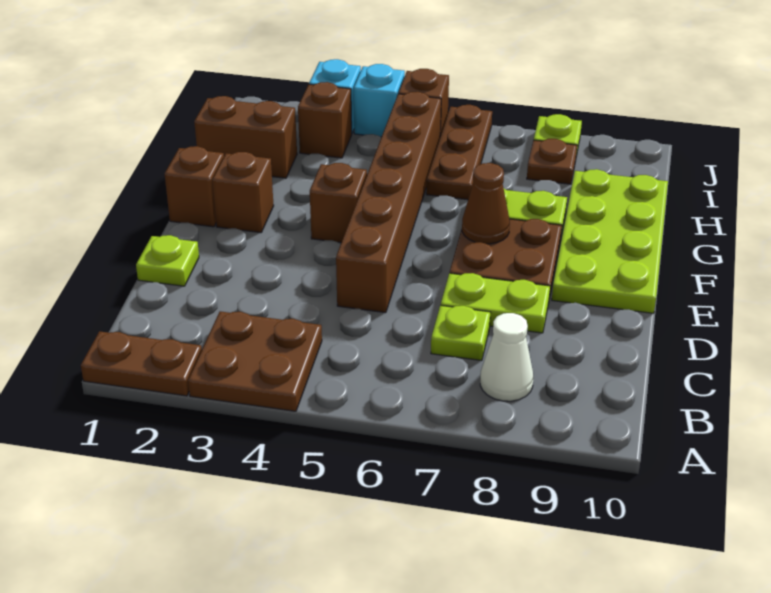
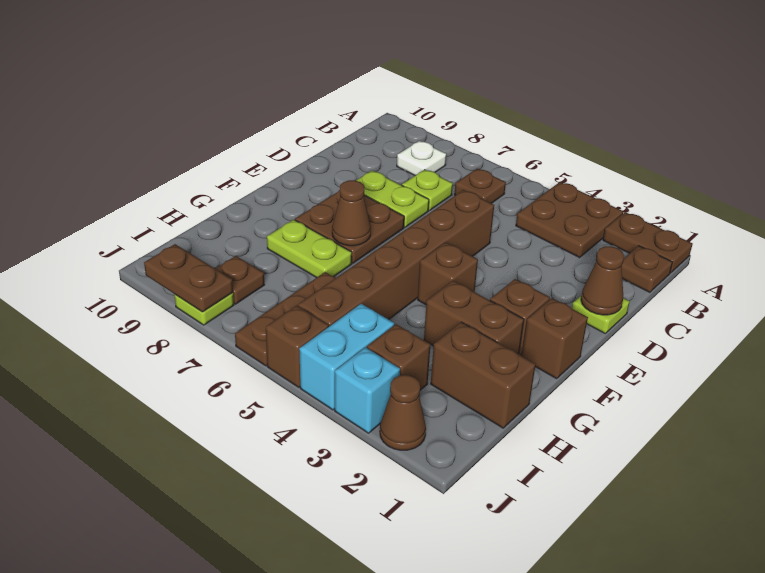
none -> brown 1x1 plate [622,246,672,292]
none -> brown 1x1 plate [454,169,506,203]
white 1x1 cone [480,313,533,401] -> white 1x1 plate [397,141,446,175]
none -> brown 1x1 cone [581,246,624,315]
lime 2x4 plate [552,169,668,313] -> none
none -> brown 1x2 brick [424,281,524,354]
none -> brown 1x1 cone [380,375,426,450]
cyan 1x1 brick [354,64,405,137] -> cyan 1x2 brick [299,304,394,410]
none -> brown 1x2 plate [144,244,233,312]

